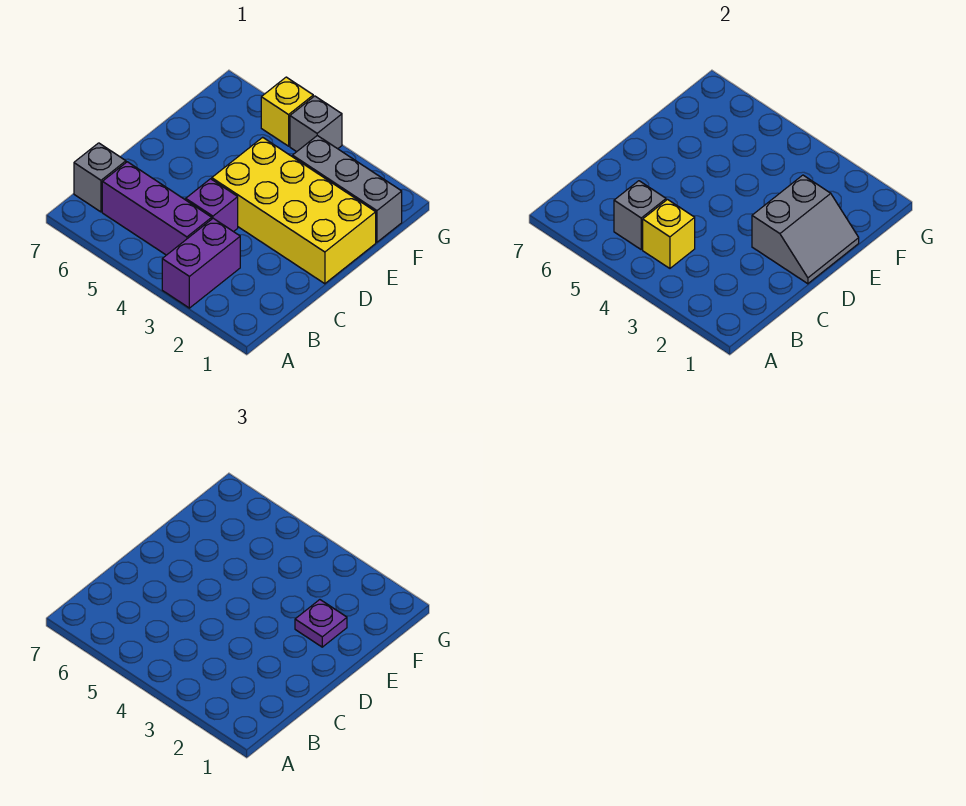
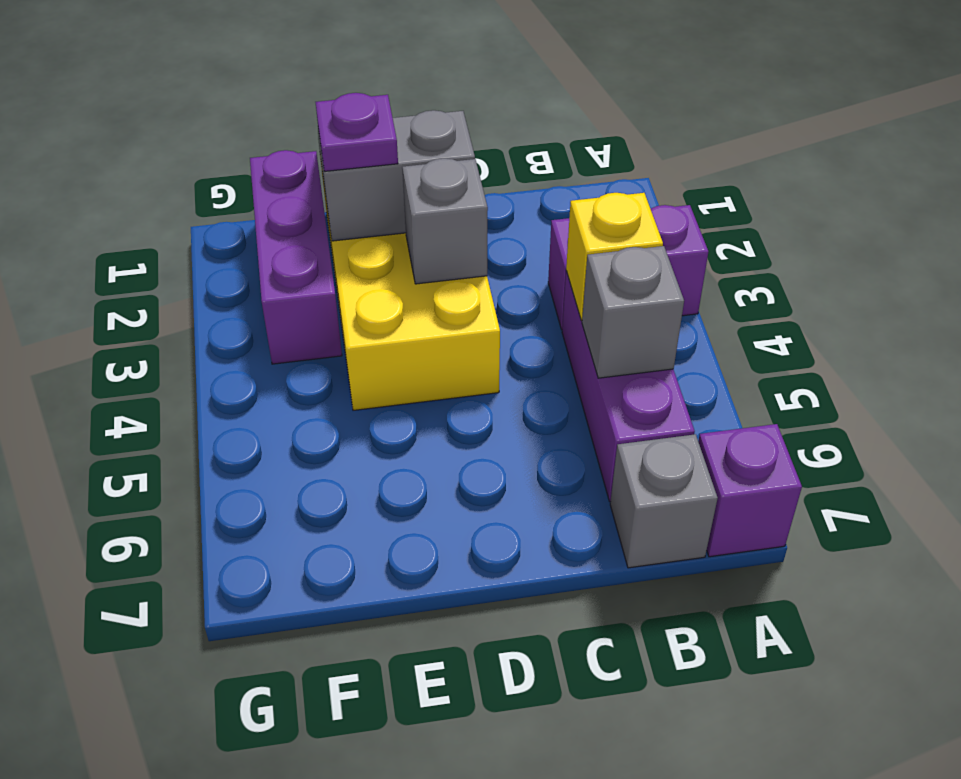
purple 1x1 brick [186,179,238,232] -> purple 1x1 brick moved to [698,424,802,557]
grey 1x3 brick [293,136,402,242] -> purple 1x3 brick [250,150,342,364]
grey 1x1 brick [290,96,342,152] -> grey 1x1 brick moved to [402,158,488,284]
yellow 1x1 brick [261,77,313,146] -> none

